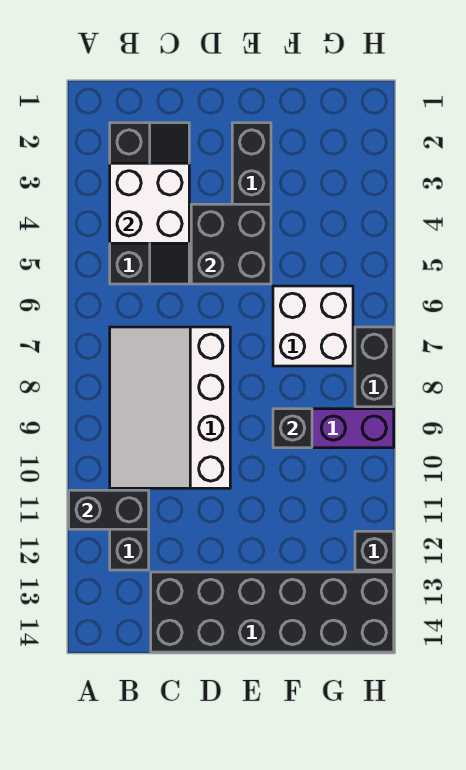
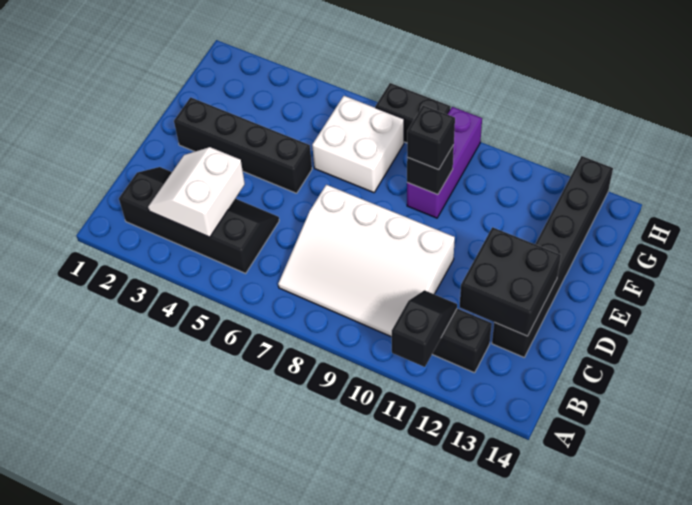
black 1x2 brick [69,490,149,529] -> black 1x2 slope [392,290,457,367]
white 2x2 brick [110,163,189,243] -> white 2x2 slope [148,147,245,237]
black 2x6 brick [151,572,394,652] -> black 1x6 brick [492,156,613,357]
black 2x2 brick [191,204,271,284] -> black 2x2 brick moved to [460,227,561,336]
black 1x1 brick [355,531,394,570] -> black 1x1 brick moved to [407,105,455,170]

